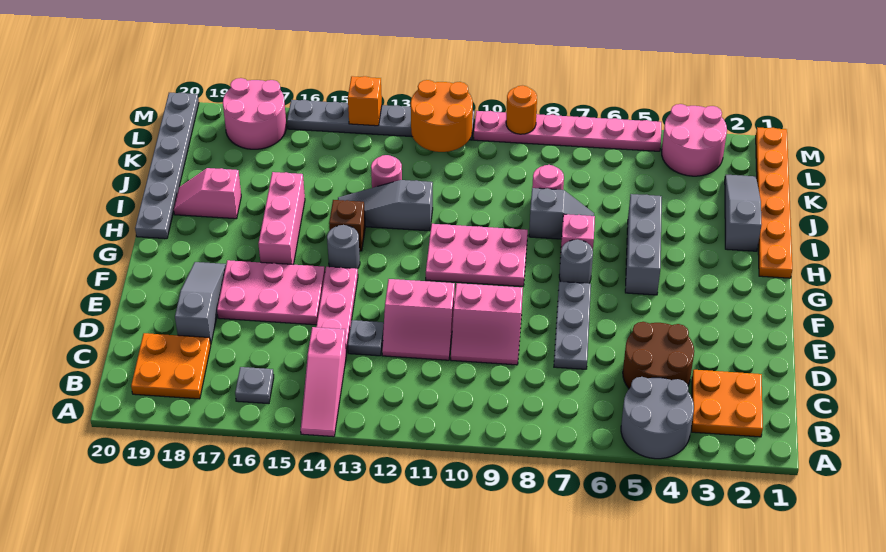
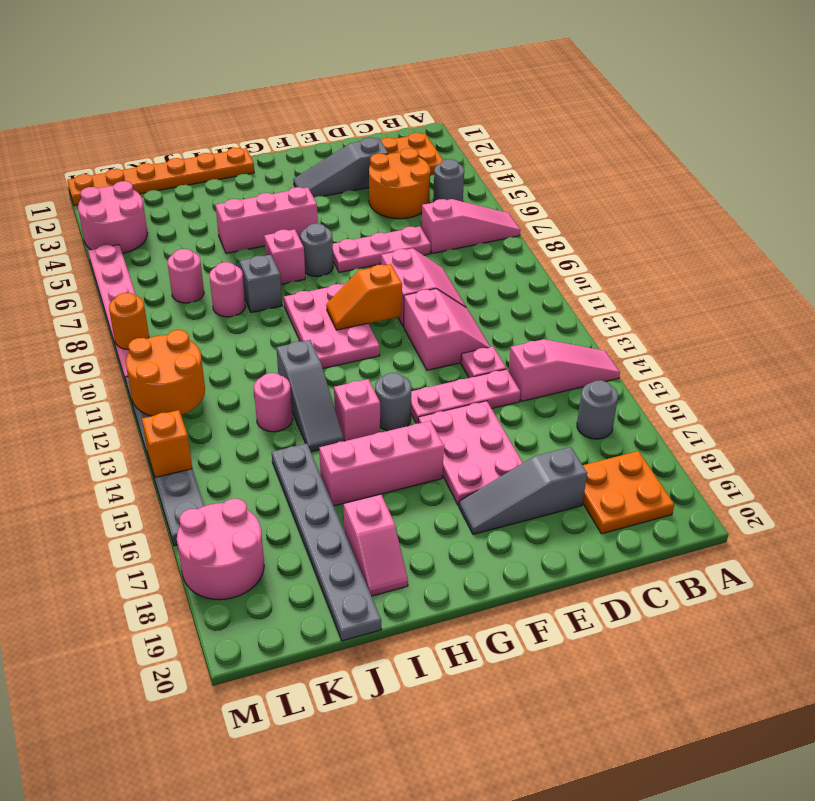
grey 2x2 round brick [621,377,694,459] -> grey 1x1 round brick [433,159,464,202]
none -> pink 1x3 slope [422,199,521,254]
grey 1x1 plate [235,367,274,404] -> grey 1x1 round brick [577,380,618,439]
brown 2x2 round brick [623,322,694,389] -> orange 2x2 round brick [369,148,430,219]
grey 1x3 plate [554,282,591,369] -> pink 1x3 plate [333,226,431,272]
grey 1x1 plate [348,320,384,356] -> pink 1x1 plate [461,347,506,378]
none -> orange 1x2 slope [326,264,402,330]
grey 1x3 brick [625,194,662,295] -> pink 1x3 brick [215,187,318,254]
brown 1x1 brick [329,200,365,251] -> pink 1x1 brick [334,379,380,441]
grey 1x6 plate [135,92,199,239] -> grey 1x6 plate turned to [272,444,381,641]
grey 1x3 slope [725,175,762,251] -> grey 1x3 slope moved to [293,137,388,197]
none -> pink 1x1 round brick [168,249,204,303]

